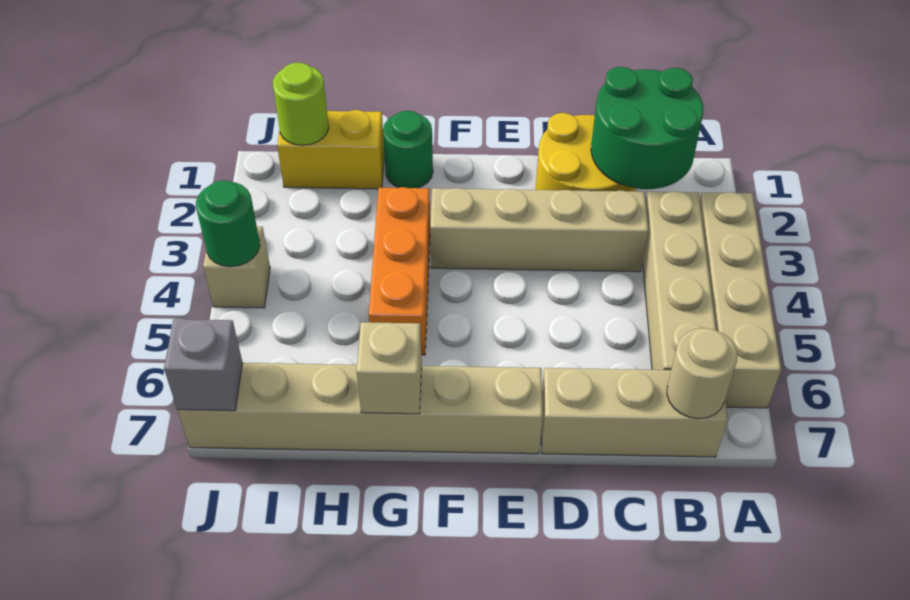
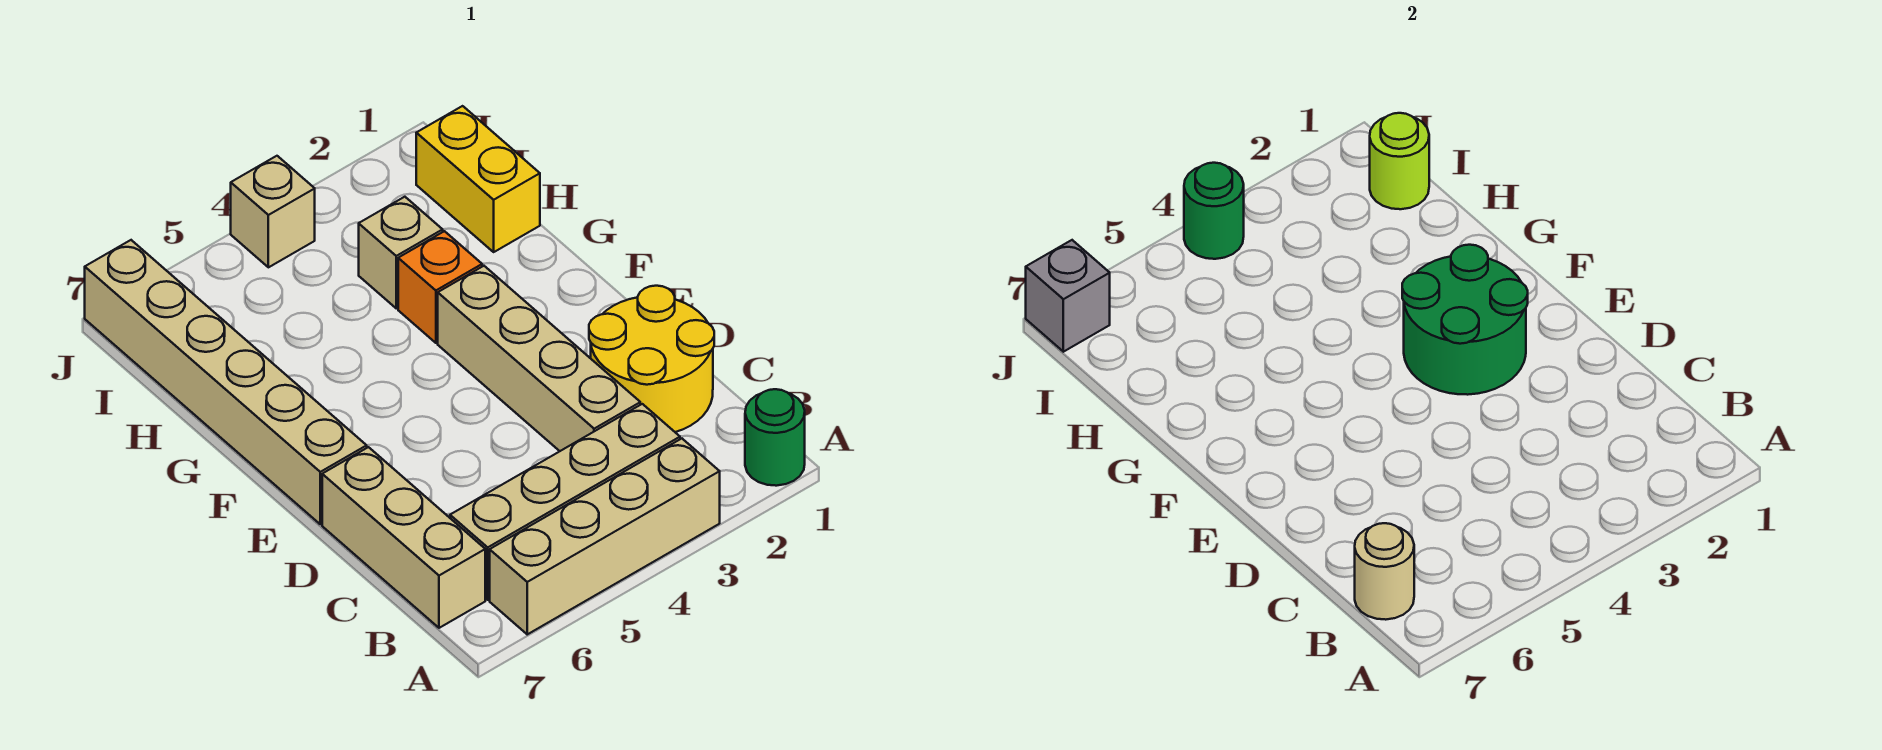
green 2x2 round brick [591,67,703,189] -> green 2x2 round brick moved to [1402,245,1528,395]
green 1x1 round brick [383,111,433,188] -> green 1x1 round brick moved to [745,389,805,486]
orange 1x3 brick [369,187,430,355] -> orange 1x1 brick [398,231,482,343]
tan 1x1 brick [357,322,422,414] -> tan 1x1 brick moved to [359,197,443,308]

